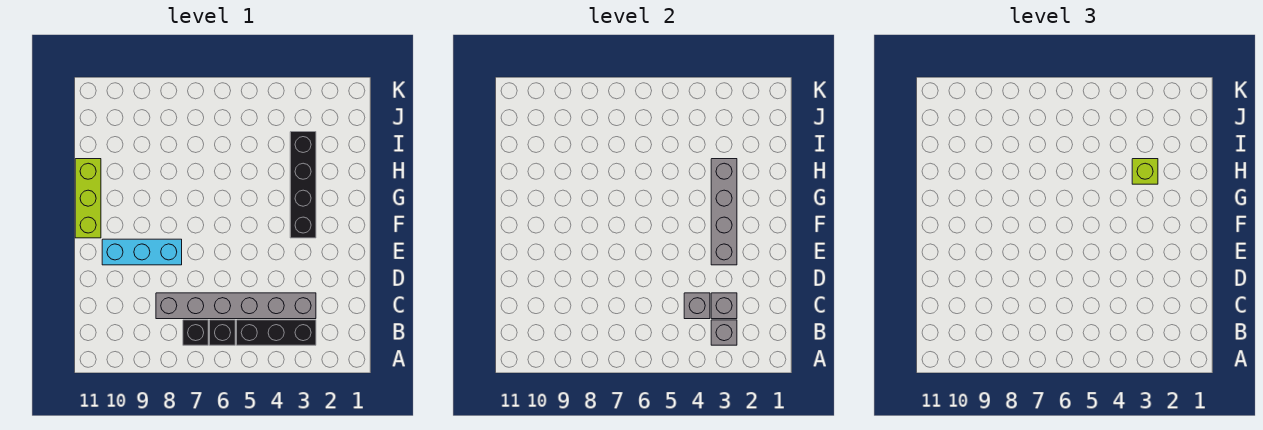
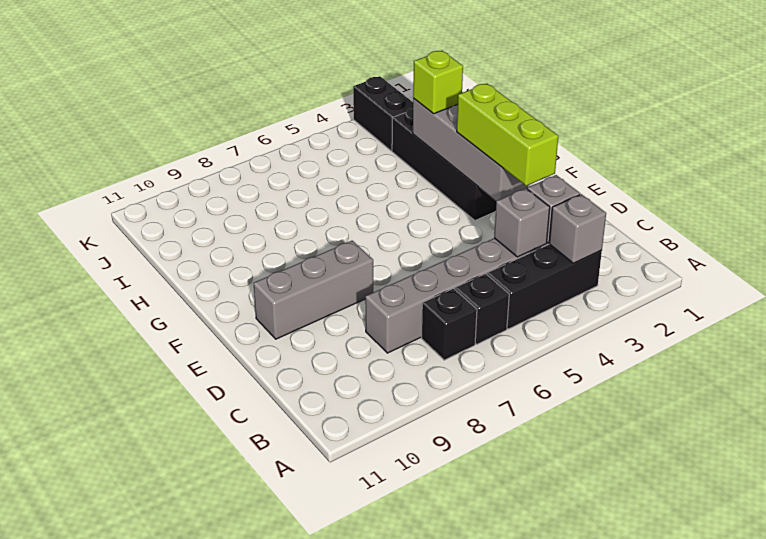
cyan 1x3 brick [102,239,182,265] -> grey 1x3 brick [254,241,373,339]
lime 1x3 brick [75,159,101,238] -> lime 1x3 brick moved to [457,83,558,186]
none -> black 1x2 brick [353,76,413,151]

